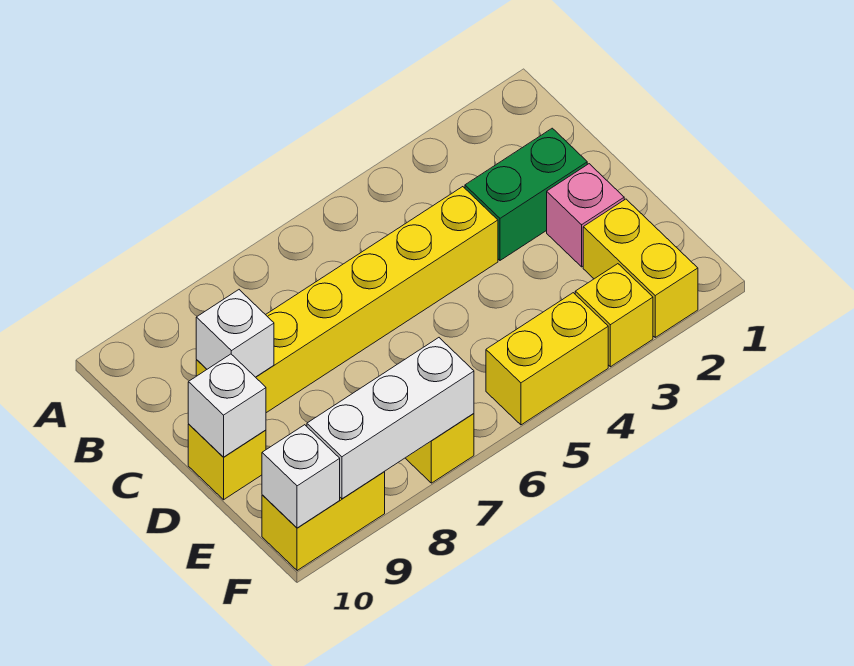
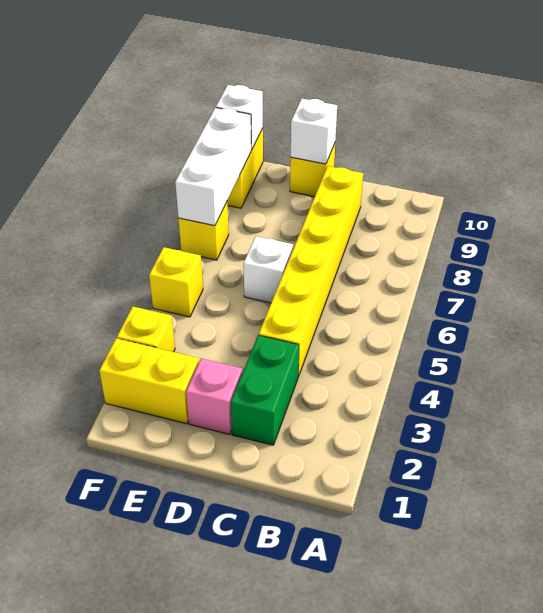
white 1x1 brick [196,290,274,377] -> white 1x1 brick moved to [243,236,293,303]
yellow 1x2 brick [486,293,608,425] -> yellow 1x1 brick [149,247,203,317]

